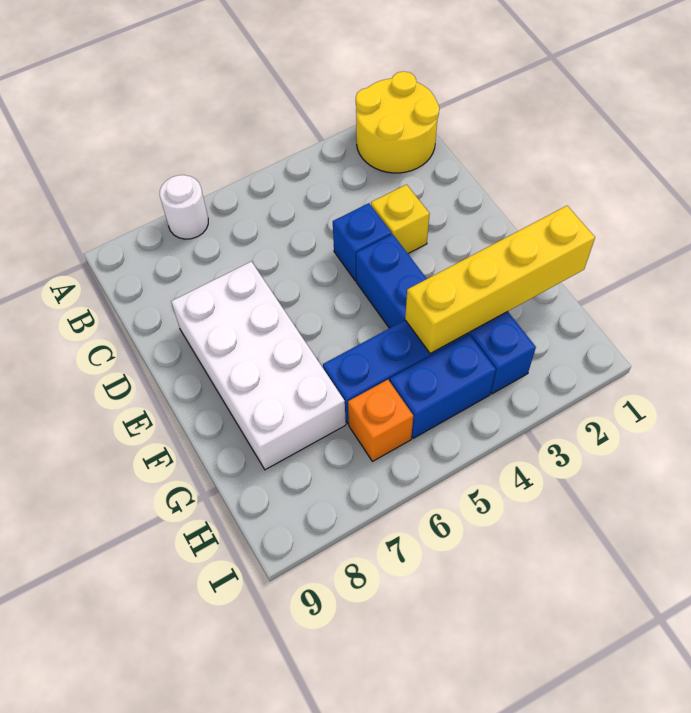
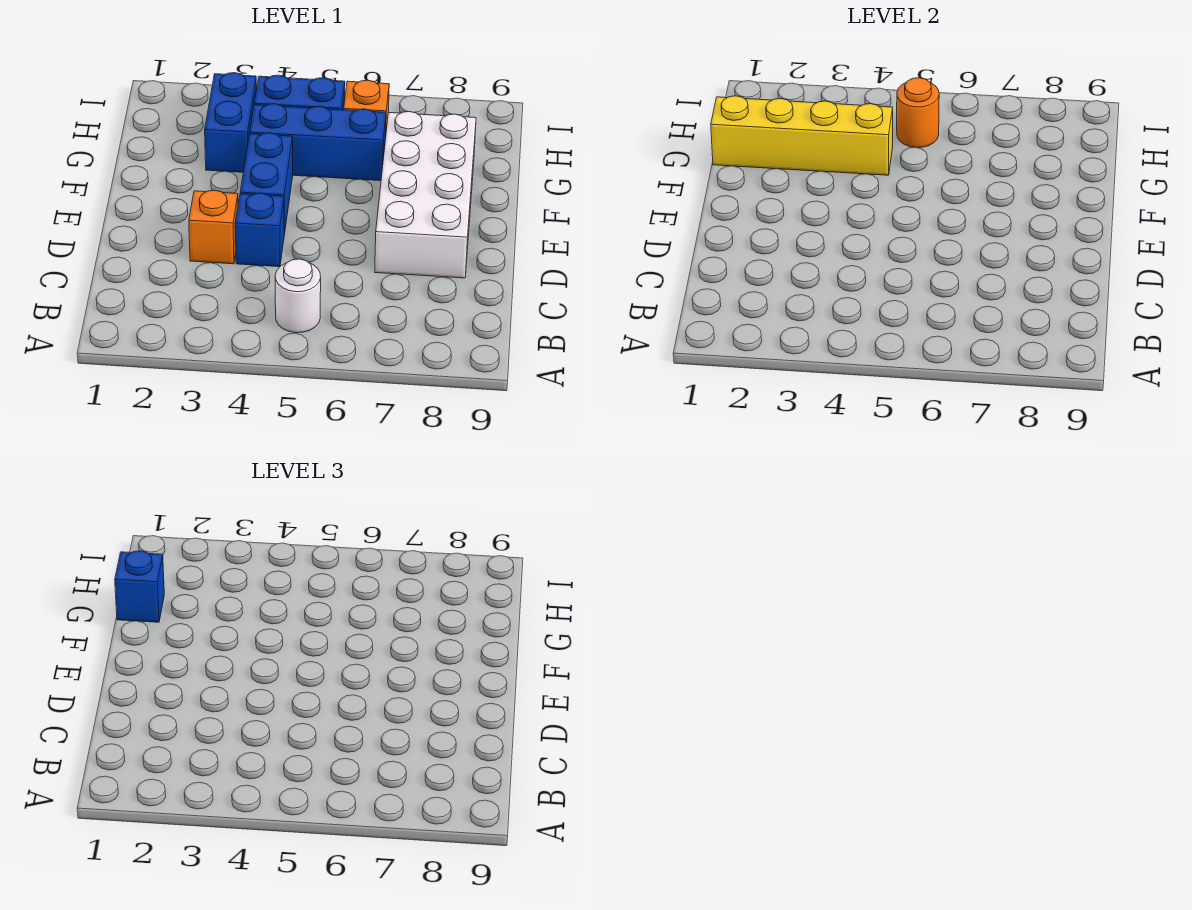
yellow 2x2 round brick [356,71,439,173] -> none
white 1x1 round brick [160,175,208,239] -> white 1x1 round brick moved to [275,259,321,333]
yellow 1x1 brick [371,185,430,253] -> orange 1x1 brick [189,190,238,264]
none -> blue 1x1 brick [115,551,164,622]
none -> orange 1x1 round brick [897,78,939,148]

